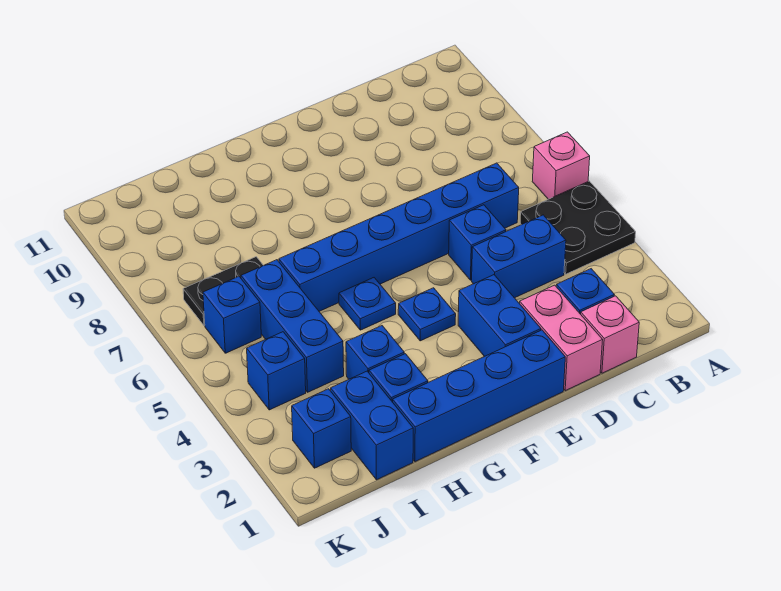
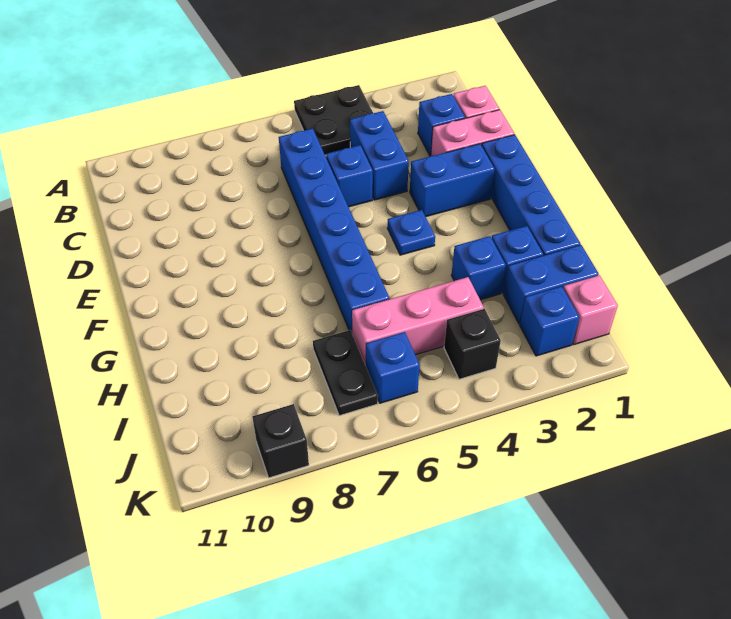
pink 1x1 brick [532,132,590,199] -> pink 1x1 brick moved to [563,275,618,344]
blue 1x1 plate [339,278,396,330] -> none
blue 1x3 brick [241,260,344,392] -> pink 1x3 brick [352,277,484,366]
blue 1x1 brick [247,332,306,410] -> black 1x1 brick [444,309,501,379]
none -> black 1x1 brick [252,404,309,478]

